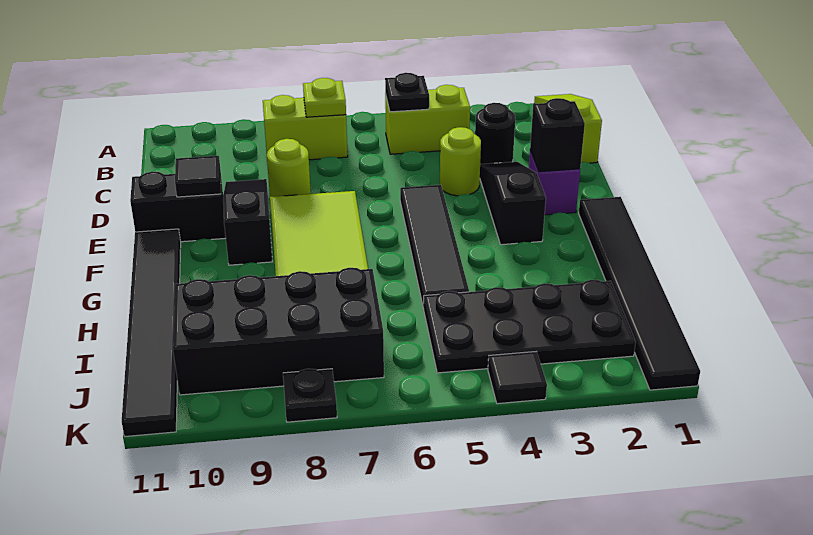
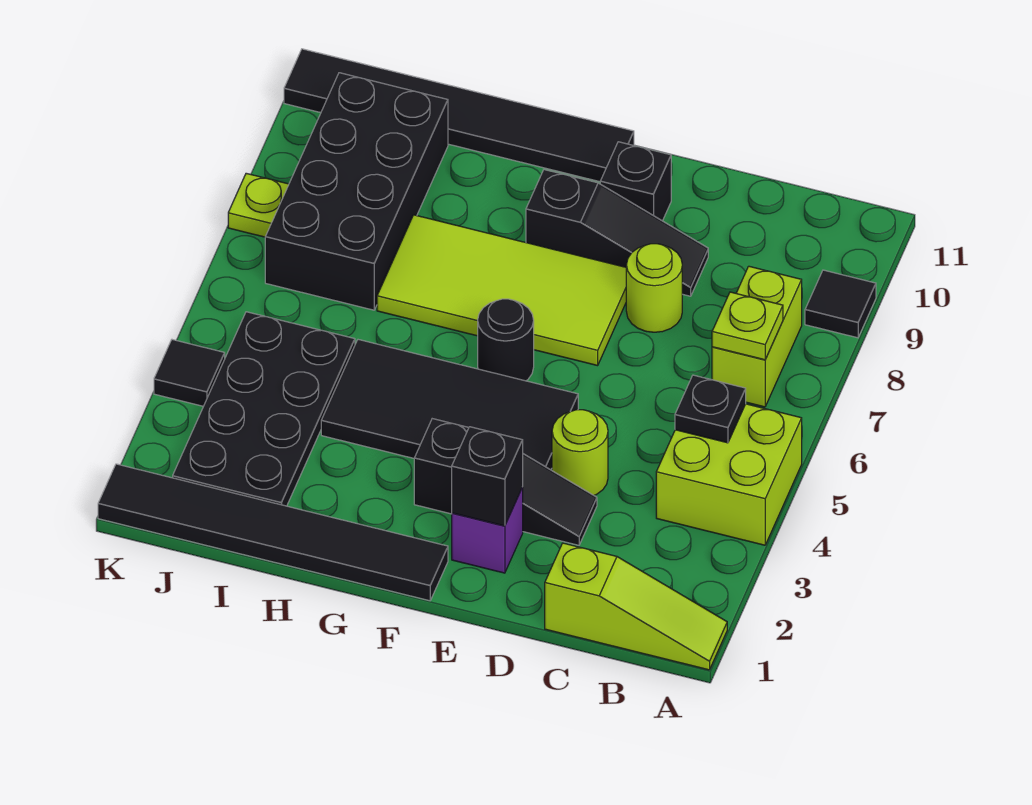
lime 1x2 brick [385,85,470,154] -> lime 2x2 brick [656,404,802,545]
black 1x1 round brick [475,103,515,164] -> black 1x1 round brick moved to [478,299,534,381]
black 1x4 tile [400,185,469,308] -> black 2x4 tile [321,340,578,470]
black 1x2 brick [130,172,226,242] -> black 1x1 brick [600,142,671,221]
black 1x1 tile [175,156,221,197] -> black 1x1 tile moved to [805,270,876,338]
black 1x1 plate [283,369,337,422] -> lime 1x1 plate [228,173,289,237]

